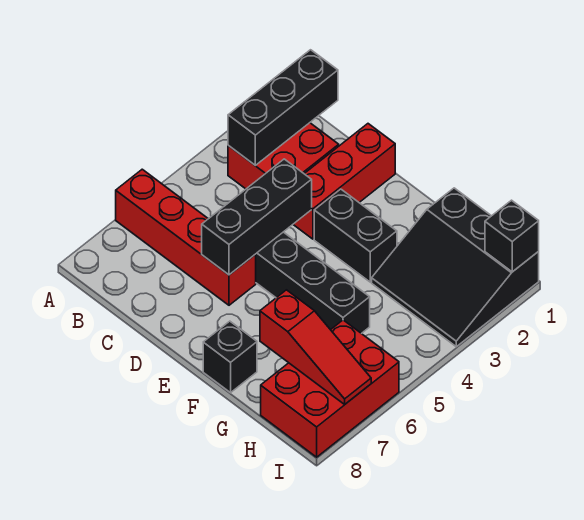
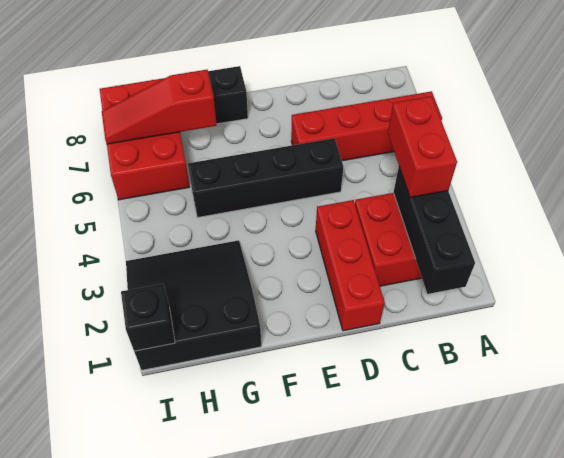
none -> red 1x2 brick [388,96,457,198]
black 1x3 brick [202,159,312,275] -> none
black 1x2 brick [314,189,397,282] -> none

